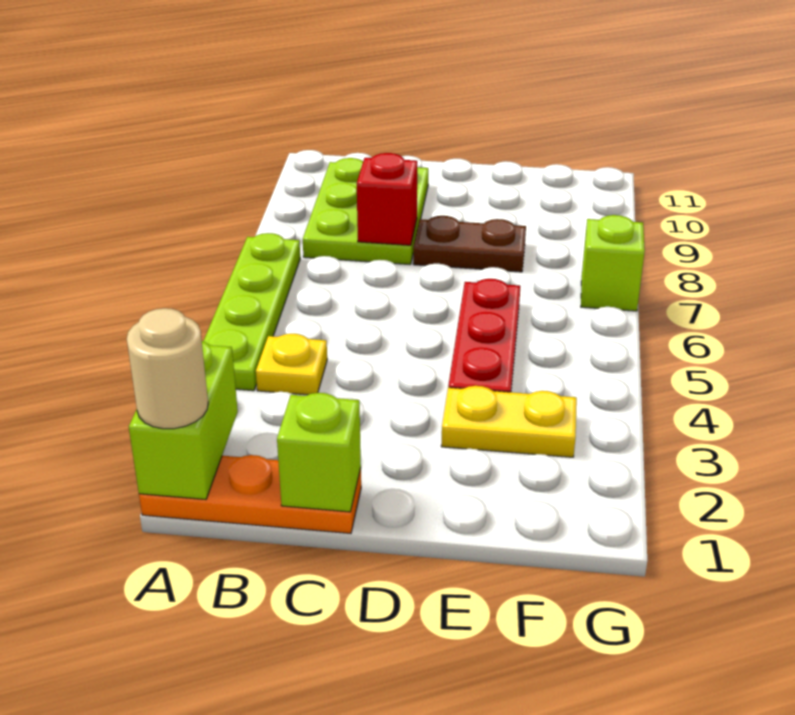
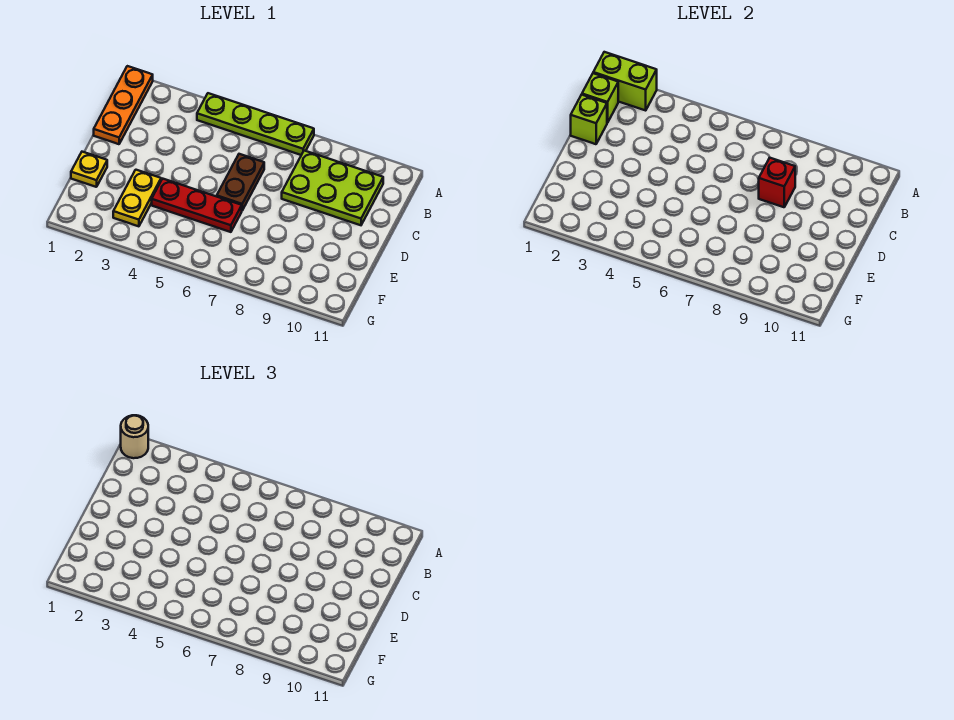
yellow 1x1 plate [256,334,327,395] -> yellow 1x1 plate moved to [71,152,107,187]
brown 1x2 plate [413,216,526,272] -> brown 1x2 plate moved to [217,154,264,210]
lime 1x1 brick [581,215,645,311] -> lime 1x1 brick moved to [582,73,618,123]

